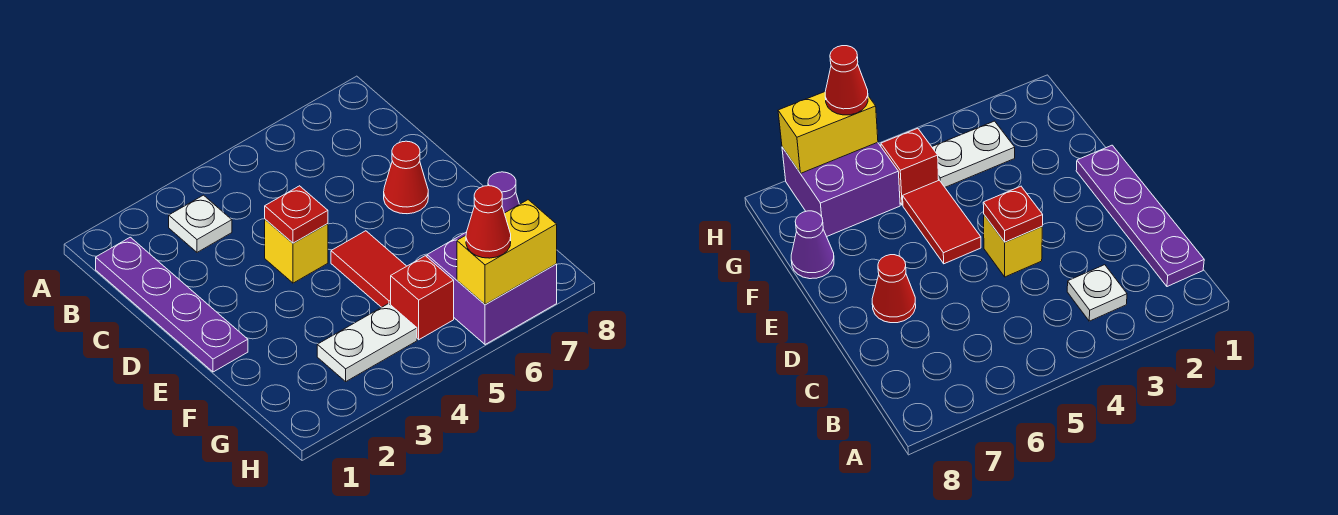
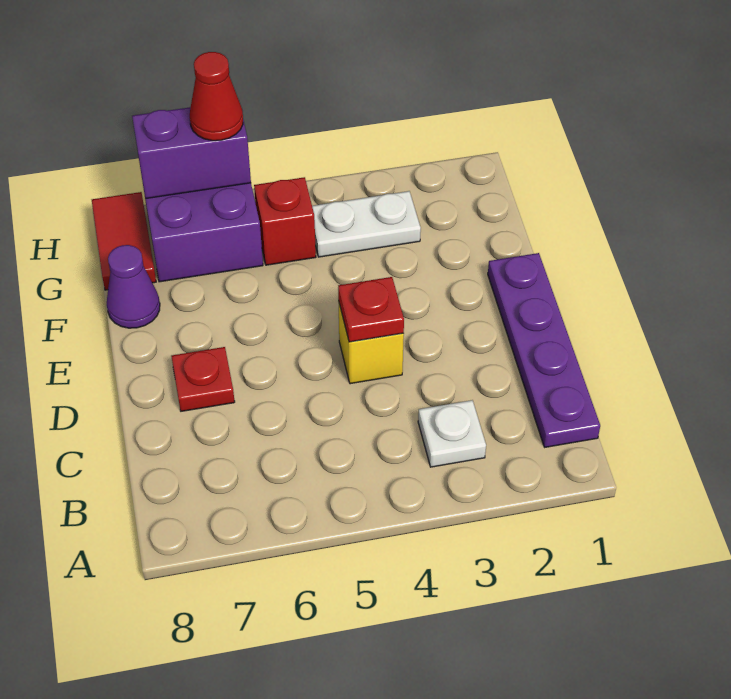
red 1x1 cone [384,141,428,214] -> red 1x1 plate [171,347,235,411]
red 1x2 tile [331,231,406,307] -> red 1x2 tile moved to [92,192,156,290]
yellow 1x2 brick [457,200,557,304] -> purple 1x2 brick [132,107,251,199]

